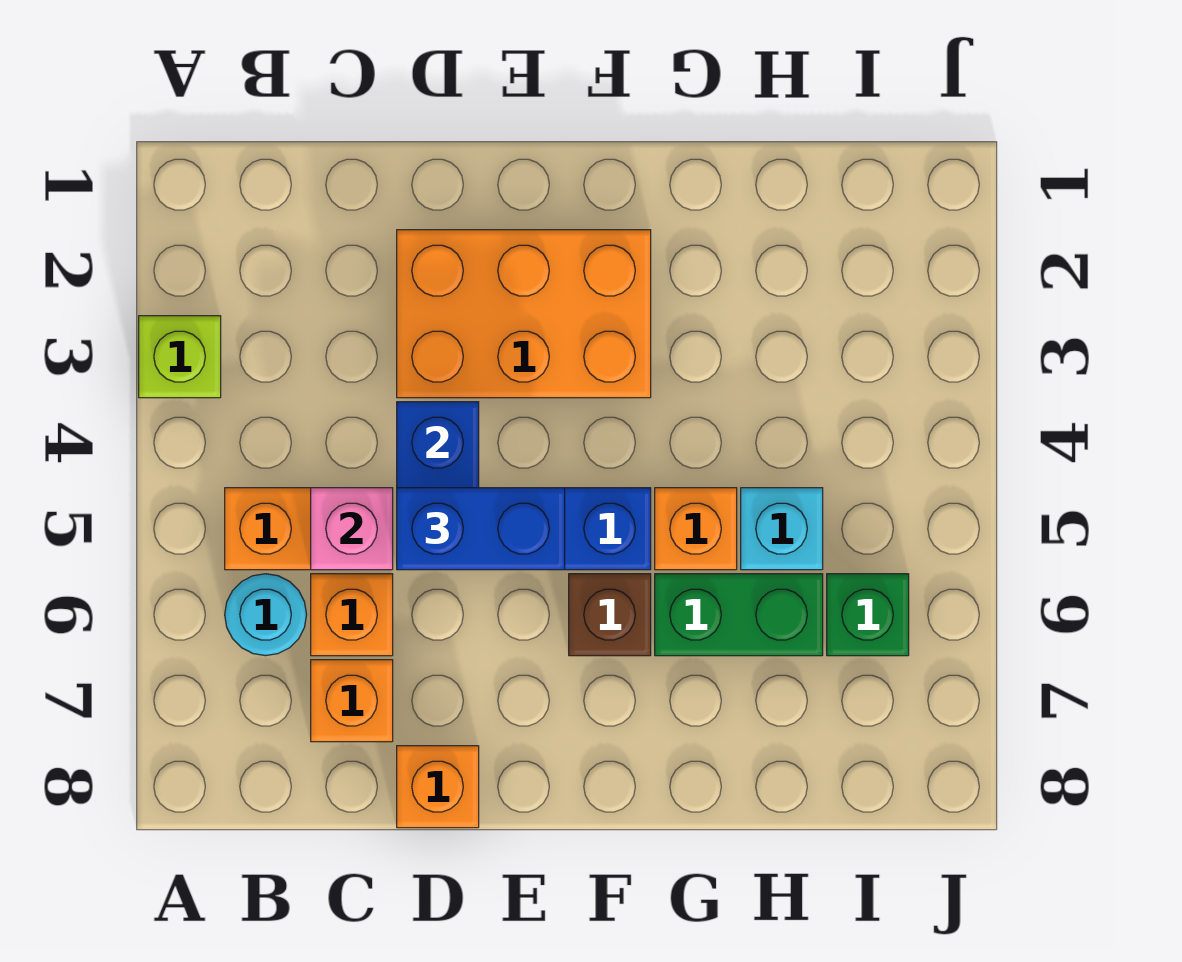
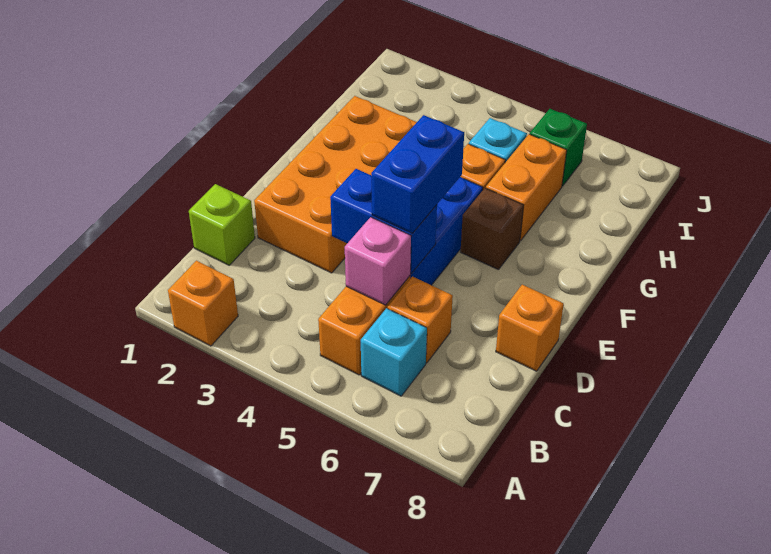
lime 1x1 brick [139,316,221,398] -> lime 1x1 brick moved to [189,184,255,265]
cyan 1x1 round brick [225,574,307,656] -> cyan 1x1 brick [361,308,427,396]
orange 1x1 brick [311,660,393,742] -> orange 1x1 brick moved to [168,261,238,346]
orange 2x3 brick [397,230,651,398] -> orange 2x4 brick [254,96,417,273]
green 1x2 brick [655,574,823,656] -> orange 1x2 brick [486,134,567,241]

